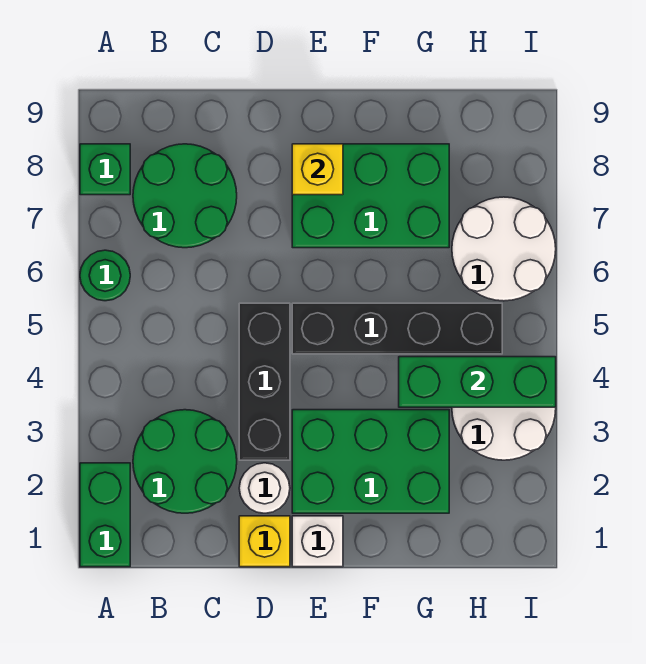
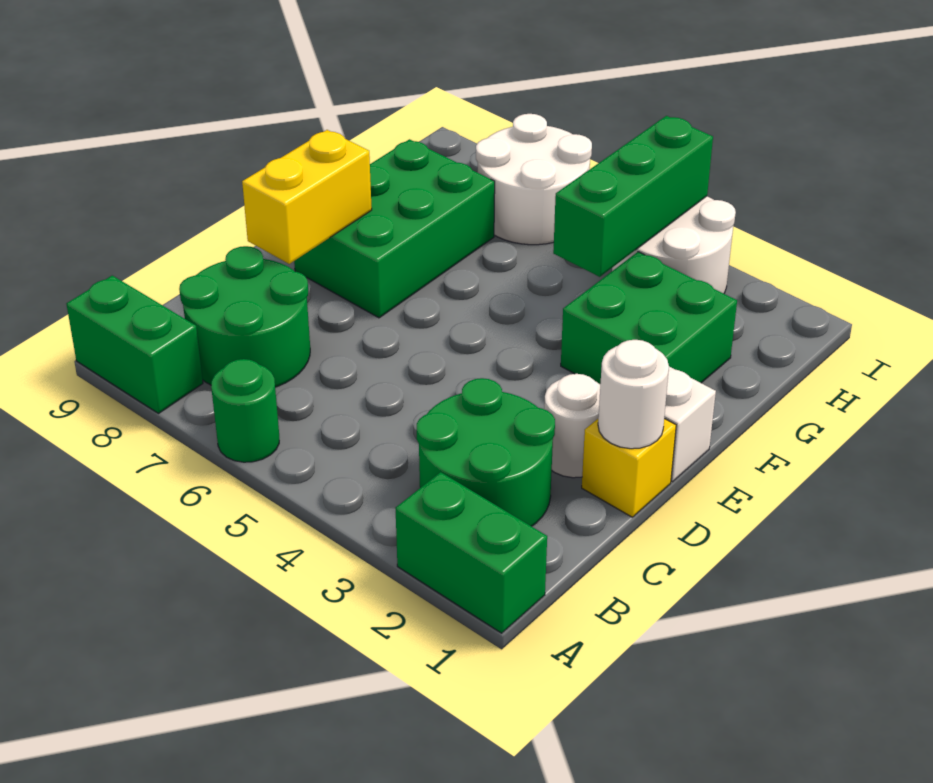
green 1x1 brick [80,144,130,195] -> green 1x2 brick [67,276,203,413]
none -> white 1x1 round brick [598,340,669,449]
black 1x3 brick [239,303,290,460] -> none
green 2x3 brick [292,410,449,513] -> green 2x2 brick [561,252,737,384]
black 1x4 brick [292,303,502,354] -> none
yellow 1x1 brick [292,144,343,195] -> yellow 1x2 brick [242,130,372,264]

